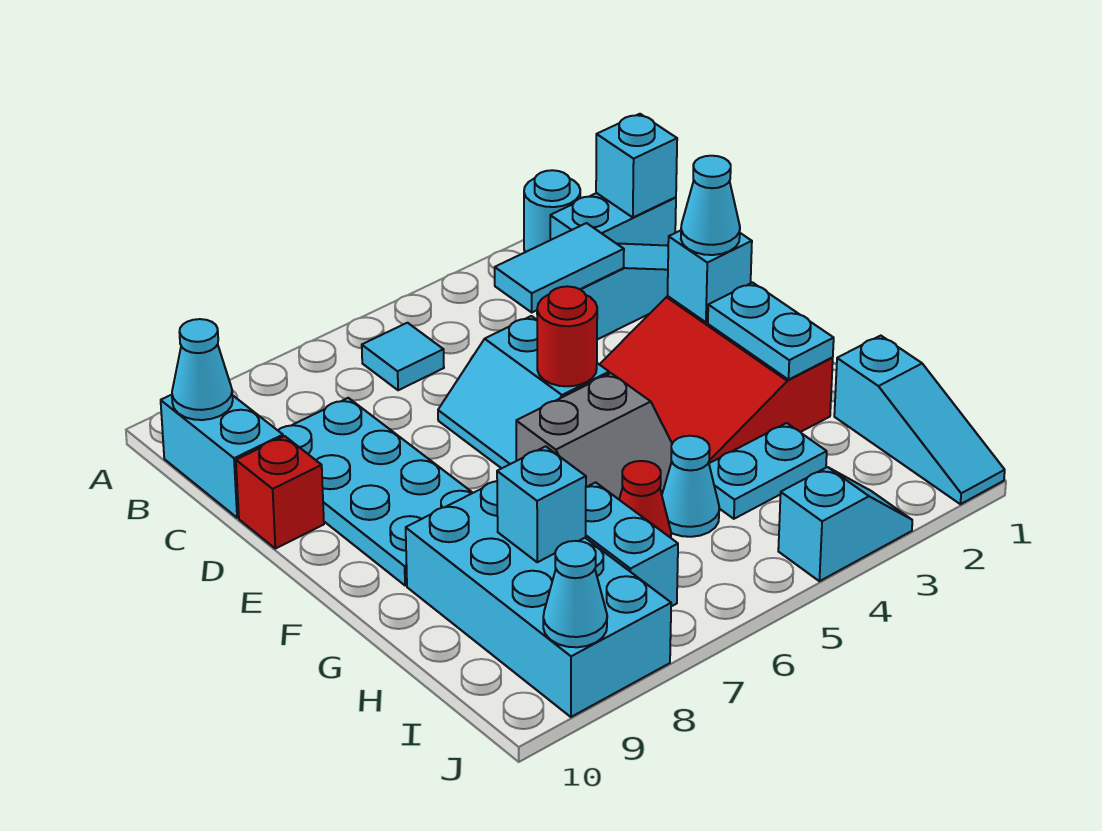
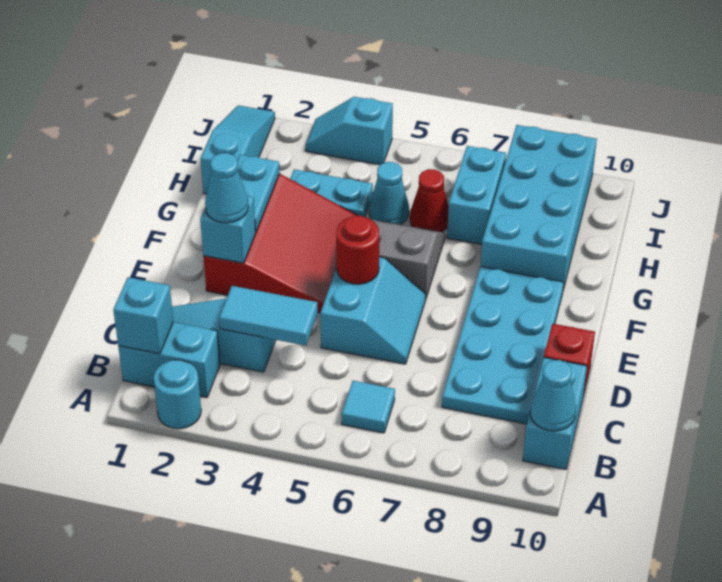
cyan 1x1 brick [497,446,586,562] -> none
cyan 1x1 cone [543,541,607,647] -> none

